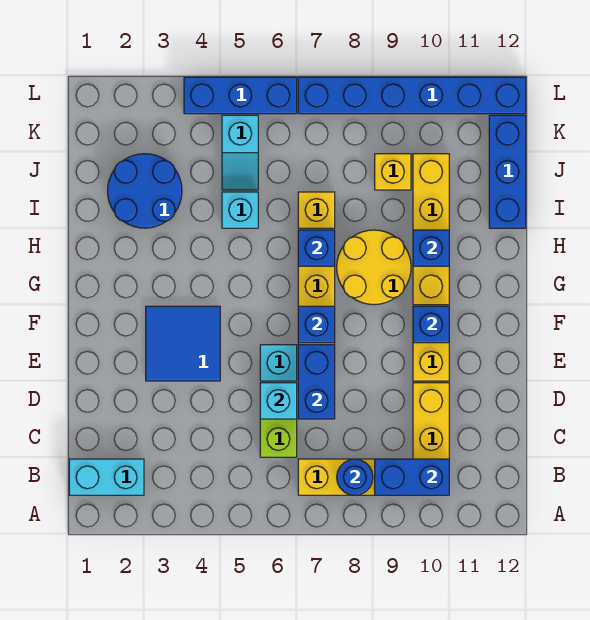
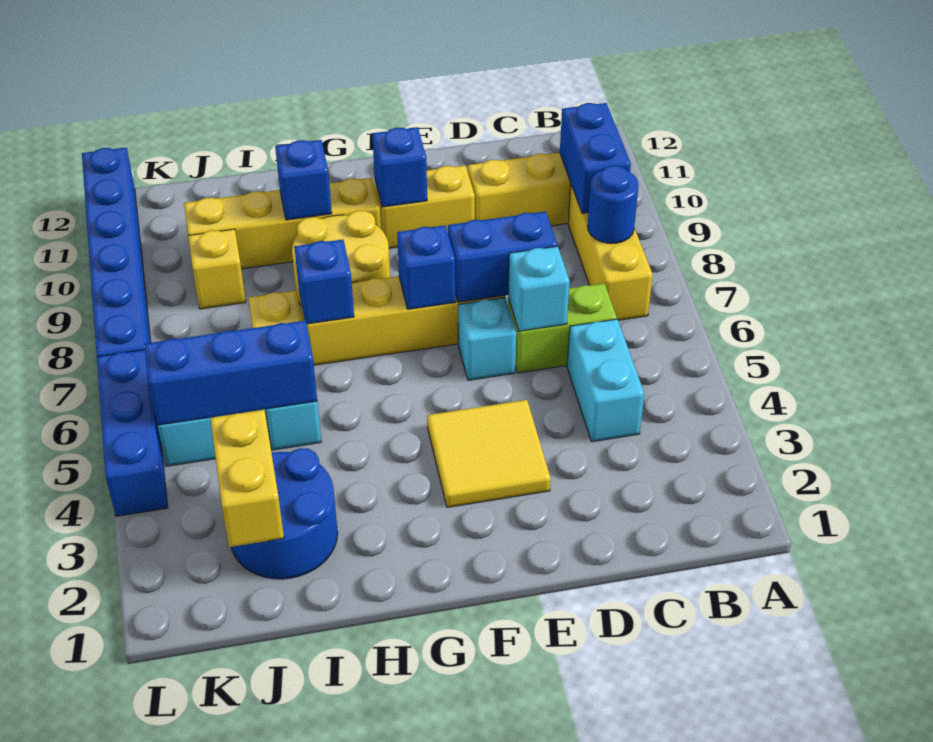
cyan 1x2 brick [69,459,144,495] -> cyan 1x2 brick moved to [567,319,644,442]
blue 2x2 tile [146,306,220,381] -> yellow 2x2 tile [427,400,551,507]
blue 1x3 brick [489,115,526,228] -> blue 1x3 brick moved to [145,321,317,425]
none -> yellow 1x2 brick [210,410,284,547]

